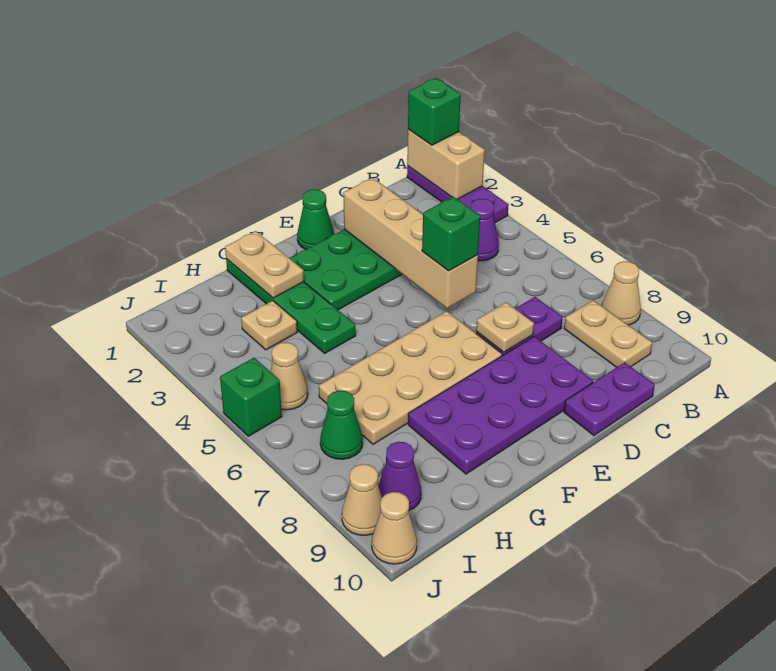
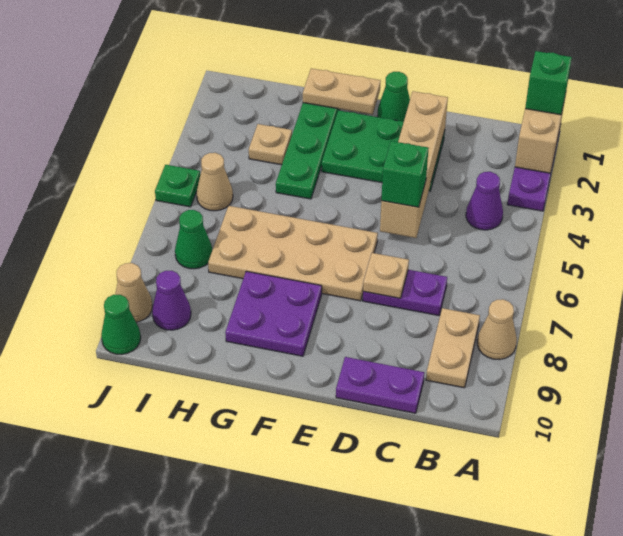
purple 2x4 plate [408,336,593,474] -> purple 2x2 plate [225,271,322,356]
tan 1x2 plate [225,231,304,298] -> tan 1x2 plate turned to [303,69,381,115]
green 1x1 brick [220,358,282,436] -> green 1x1 plate [155,165,200,207]
tan 1x1 cone [372,492,417,564] -> green 1x1 cone [101,295,141,354]

